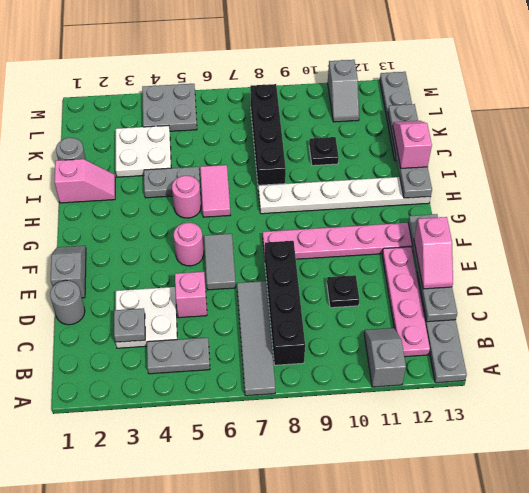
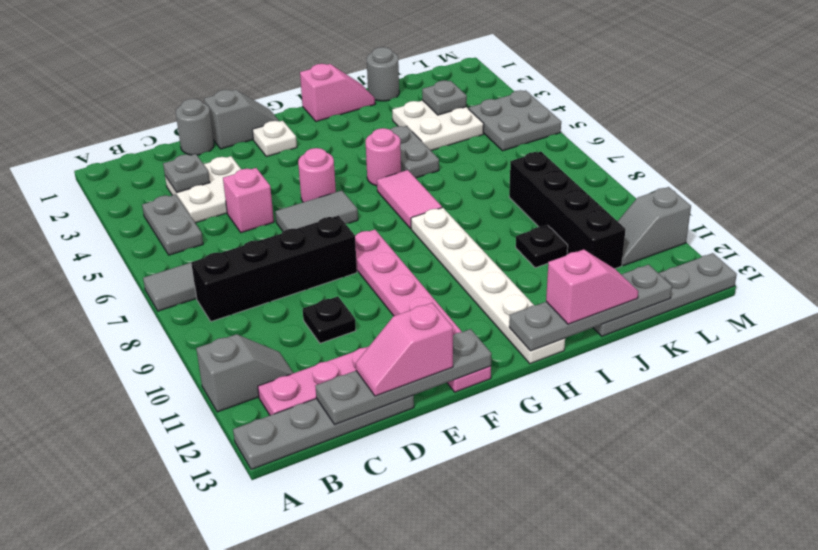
none -> white 1x1 plate [252,121,297,157]
pink 1x2 tile [200,165,230,217] -> pink 1x2 tile turned to [377,170,442,229]
pink 1x2 slope [54,159,115,203] -> pink 1x2 slope turned to [300,64,375,121]
black 1x4 brick [250,84,286,185] -> black 1x4 brick turned to [509,152,625,269]
none -> grey 1x1 plate [422,80,467,115]

